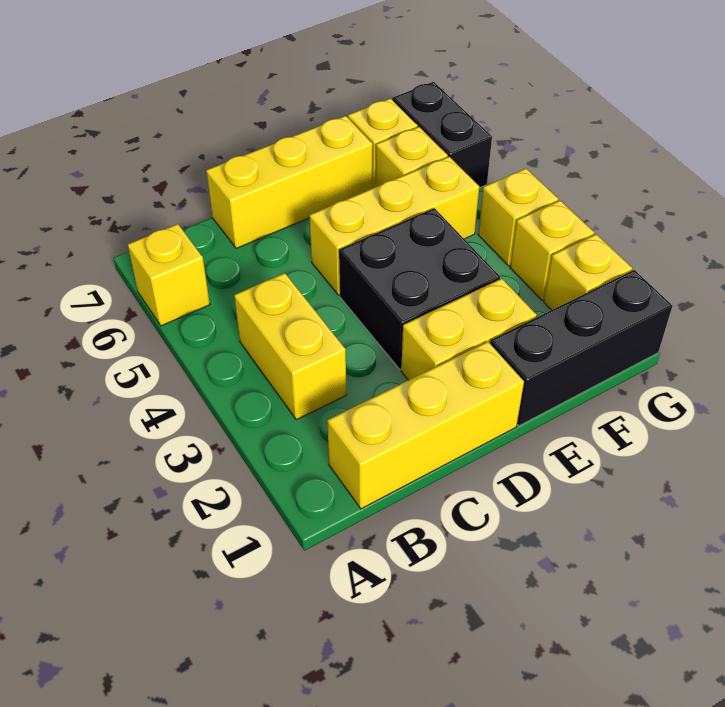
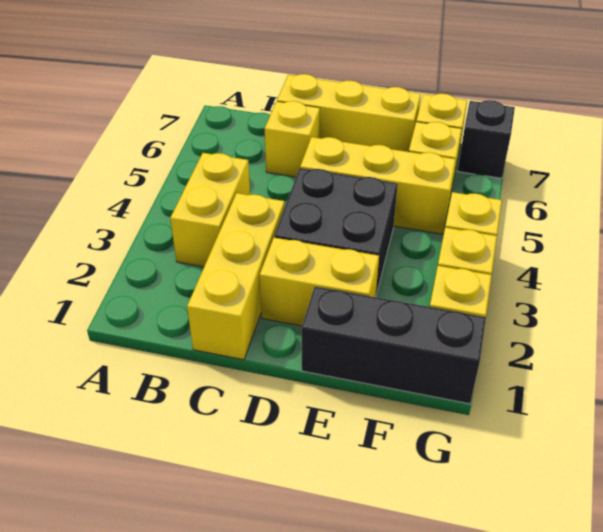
yellow 1x1 brick [128,224,210,326] -> yellow 1x1 brick moved to [265,101,320,177]
yellow 1x3 brick [327,342,524,509] -> yellow 1x3 brick turned to [187,193,285,360]
black 1x2 brick [392,82,492,188] -> black 1x1 brick [458,100,515,178]

